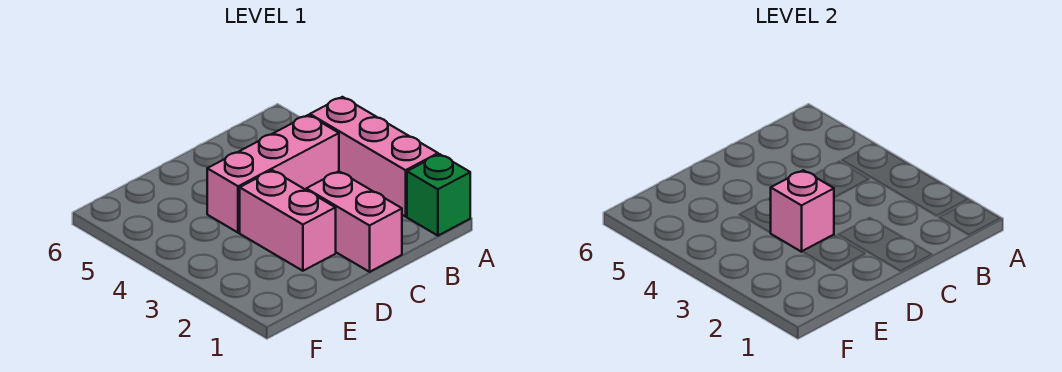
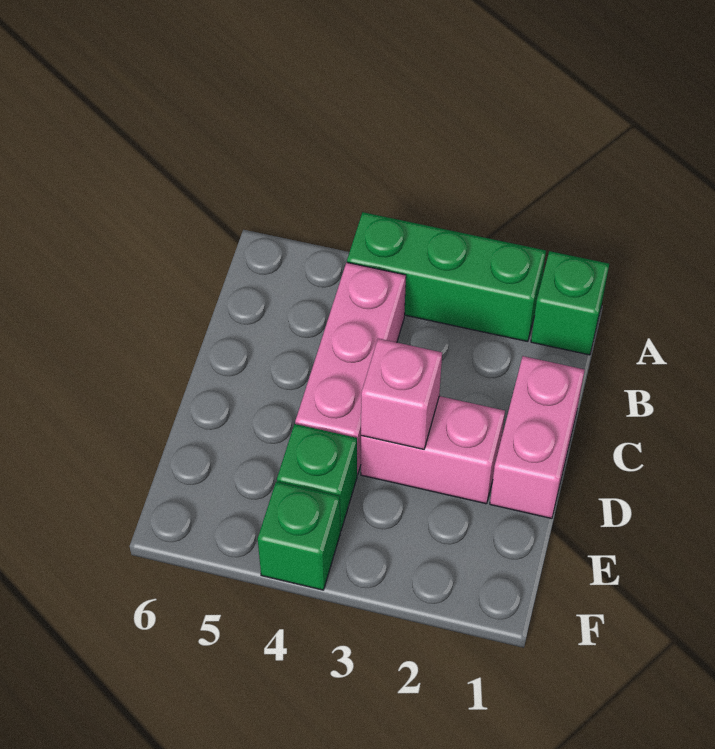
pink 1x3 brick [310,97,438,217] -> green 1x3 brick [347,212,546,342]
pink 1x2 brick [306,171,402,272] -> pink 1x2 brick turned to [490,356,585,518]
none -> green 1x1 brick [277,424,357,531]
none -> green 1x1 brick [258,482,340,590]

